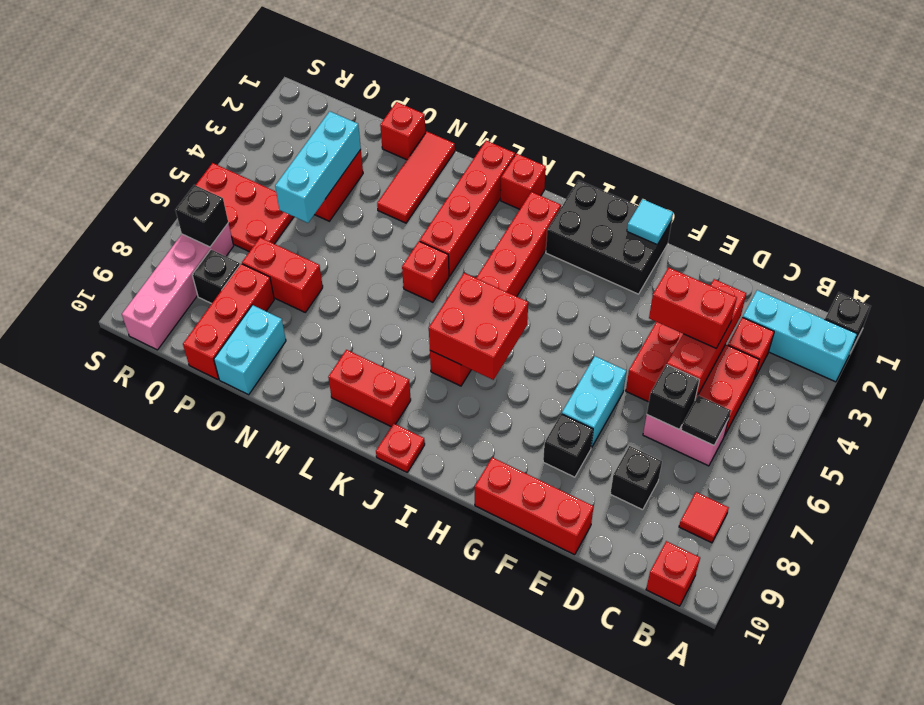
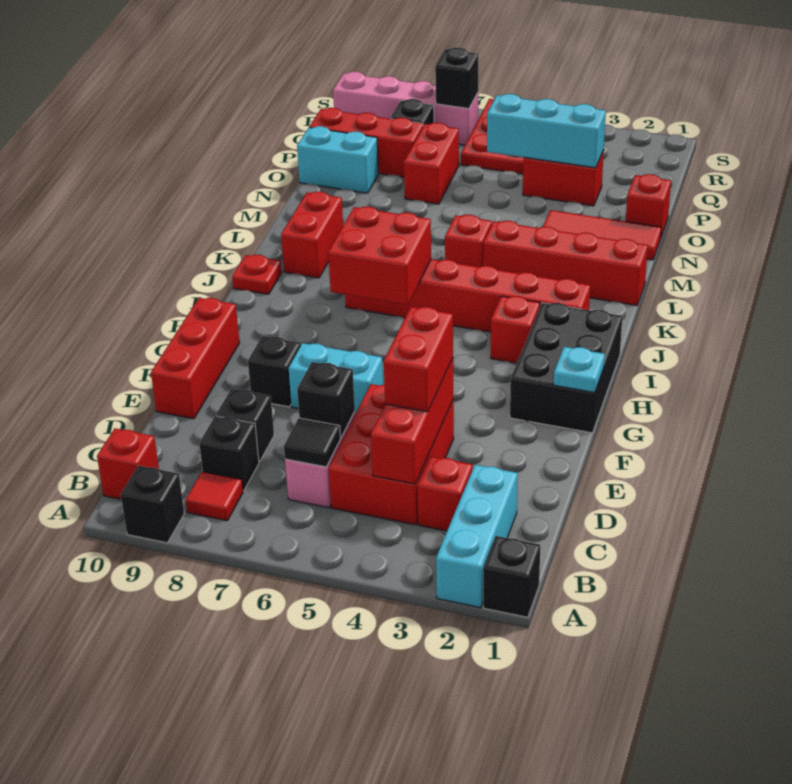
none -> black 1x1 brick [121,466,184,543]
none -> black 1x1 brick [199,416,259,491]
red 1x3 brick [667,279,746,400] -> red 1x3 brick turned to [371,358,453,484]
cyan 1x1 tile [627,199,673,245] -> cyan 1x1 plate [554,347,605,393]
red 1x1 brick [501,154,546,209] -> red 1x1 brick moved to [491,296,540,363]

